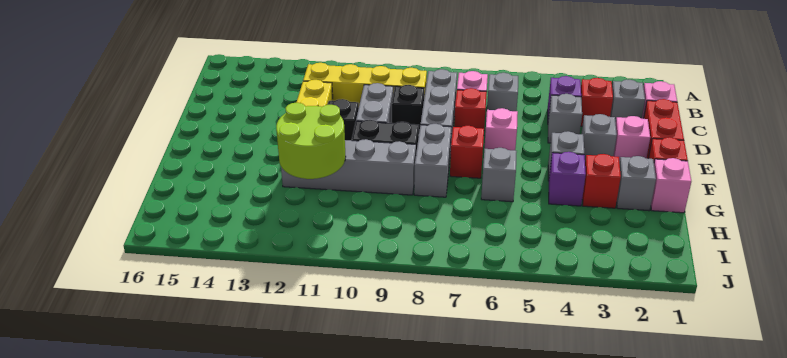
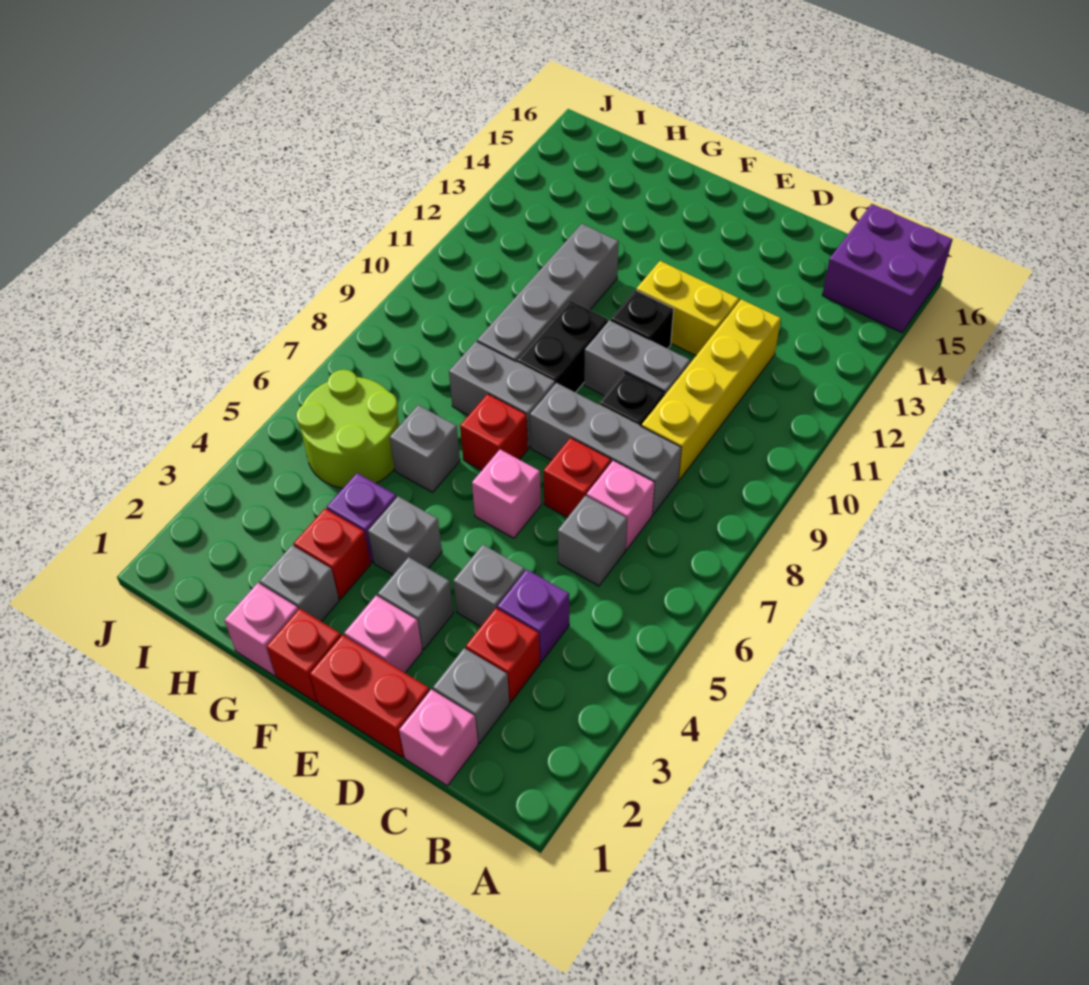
none -> purple 2x2 brick [822,204,953,332]
lime 2x2 round brick [276,103,346,179] -> lime 2x2 round brick moved to [296,370,399,488]

